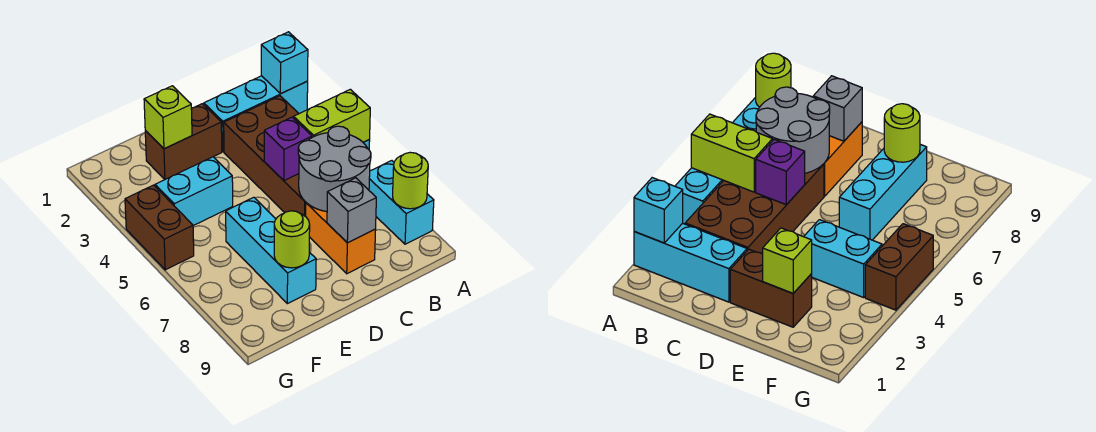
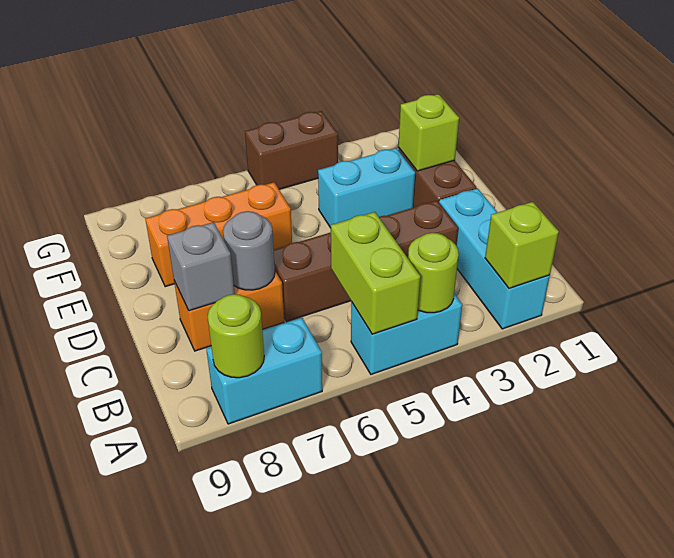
cyan 1x1 brick [261,32,308,94] -> lime 1x1 brick [485,202,559,289]
brown 2x4 brick [224,96,306,216] -> brown 1x4 brick [274,201,458,322]
grey 2x2 round brick [298,126,371,211] -> grey 1x1 round brick [223,211,275,290]
purple 1x1 brick [264,117,312,181] -> none
cyan 1x2 brick [155,157,233,226] -> cyan 1x2 brick turned to [318,148,415,228]
cyan 1x3 brick [226,197,316,304] -> orange 1x3 brick [145,182,292,287]
lime 1x1 round brick [274,211,310,268] -> lime 1x1 round brick moved to [408,233,459,313]

